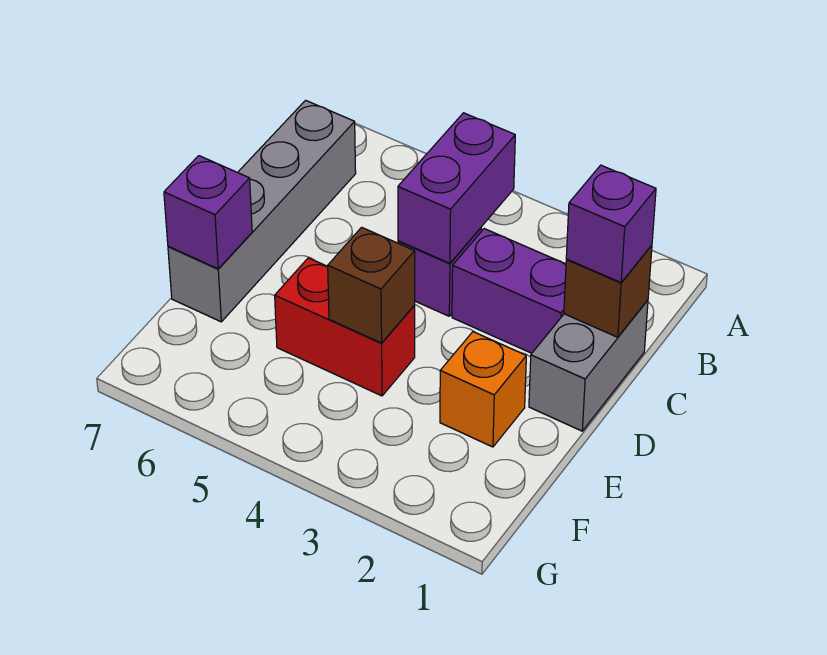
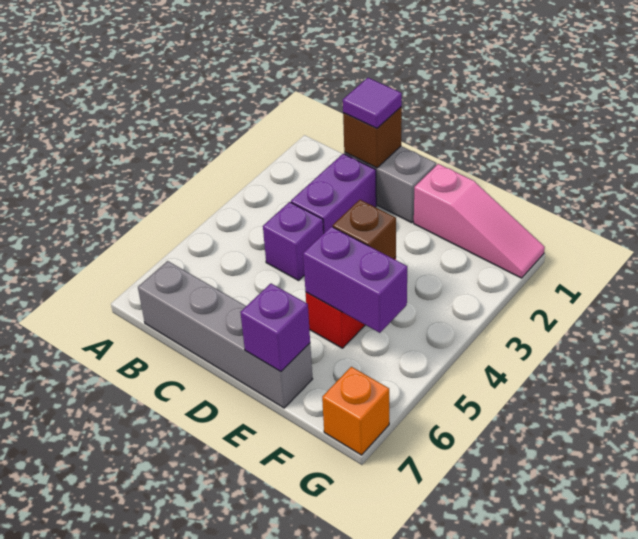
purple 1x2 brick [398,113,515,263] -> purple 1x2 brick moved to [303,226,407,333]
purple 1x1 brick [566,165,656,282] -> purple 1x1 tile [343,78,402,129]
none -> pink 1x3 slope [414,164,545,278]
orange 1x1 brick [440,332,526,447] -> orange 1x1 brick moved to [322,367,389,455]

